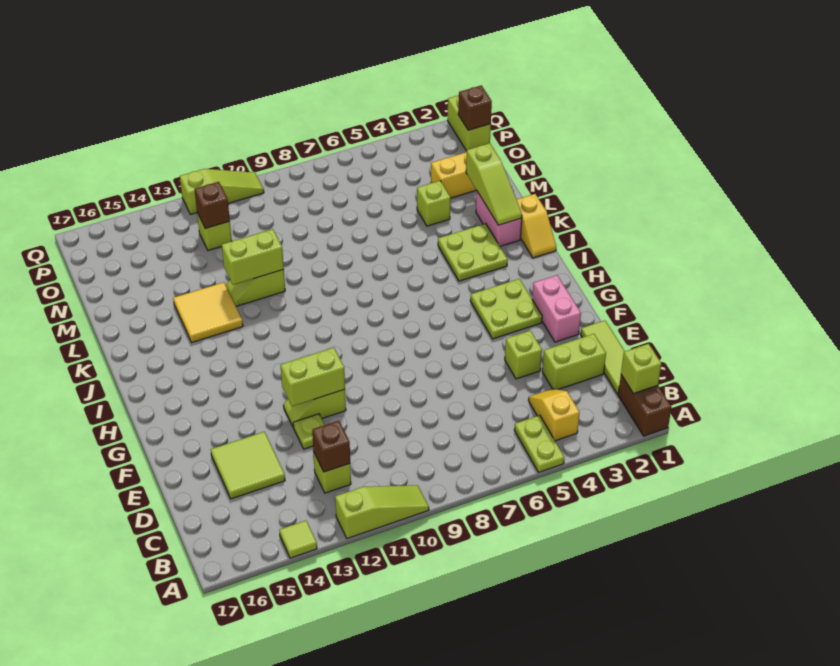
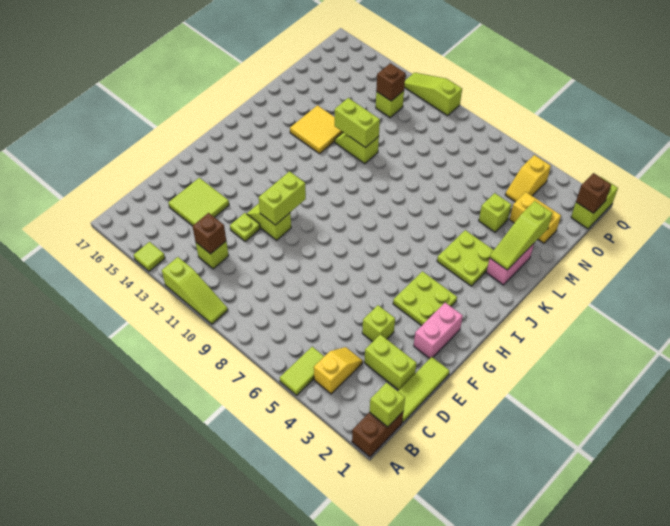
lime 1x2 plate [514,415,564,472] -> lime 1x2 tile [280,347,324,395]
lime 1x2 brick [280,348,345,406] -> lime 1x2 brick turned to [259,171,306,225]
yellow 1x2 slope [517,194,556,258] -> yellow 1x2 slope moved to [505,155,551,202]
lime 1x3 slope [180,169,264,214] -> lime 1x3 slope turned to [404,73,462,116]

